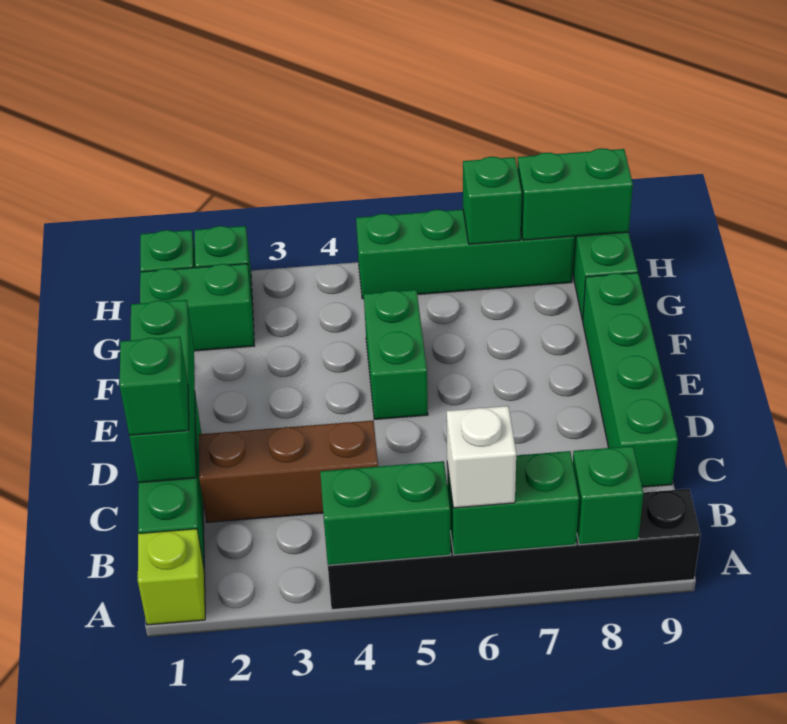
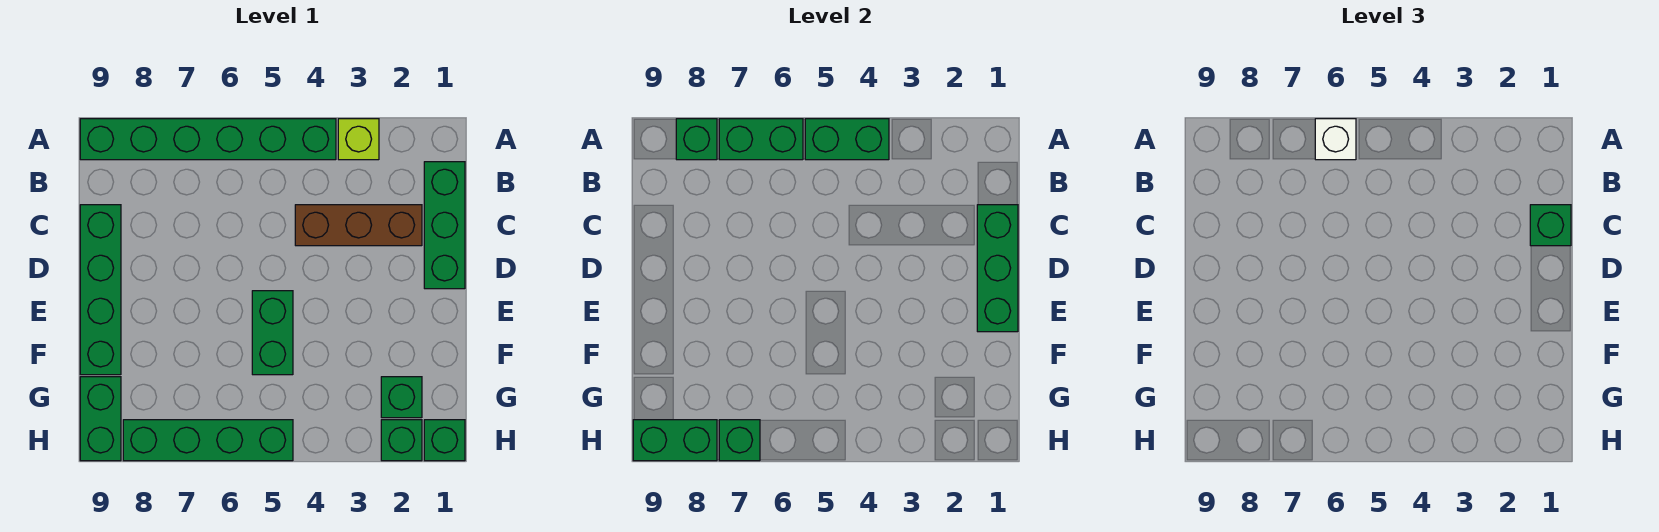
lime 1x1 brick [138,529,205,625] -> lime 1x1 brick moved to [338,119,379,160]
black 1x6 brick [328,489,701,610] -> green 1x6 brick [80,119,336,160]
green 1x2 brick [140,264,254,351] -> green 1x1 brick [381,377,422,418]

